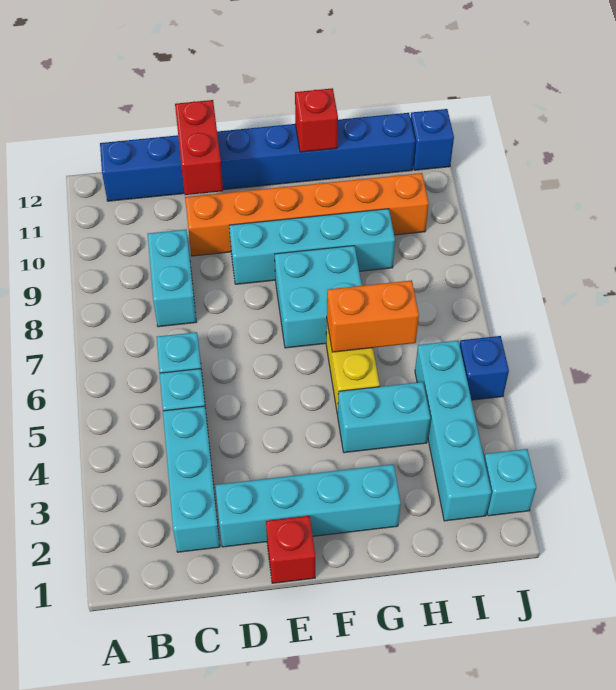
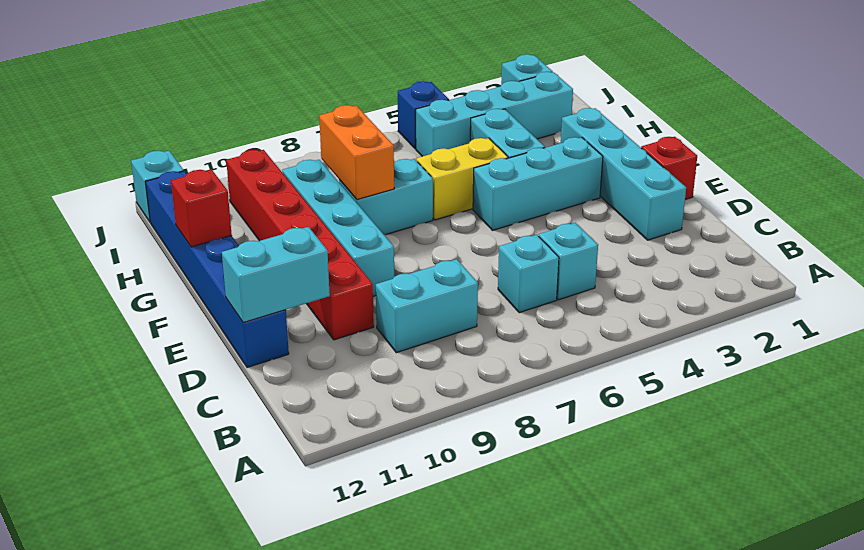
blue 1x8 brick [100,113,415,201] -> blue 1x6 brick [146,171,289,367]
cyan 1x3 brick [163,406,220,552] -> cyan 1x3 brick moved to [473,137,603,230]
orange 1x6 brick [185,173,429,256] -> red 1x6 brick [226,150,374,340]
red 1x2 brick [175,100,223,195] -> cyan 1x2 brick [222,227,330,323]
cyan 2x2 brick [275,246,362,348] -> cyan 1x2 brick [339,159,433,235]
orange 1x2 brick [327,280,419,352] -> orange 1x2 brick moved to [319,105,394,200]
blue 1x1 brick [410,109,454,170] -> cyan 1x1 brick [131,151,184,222]

